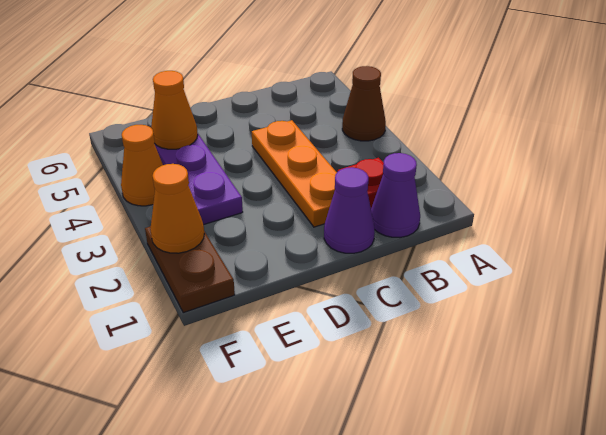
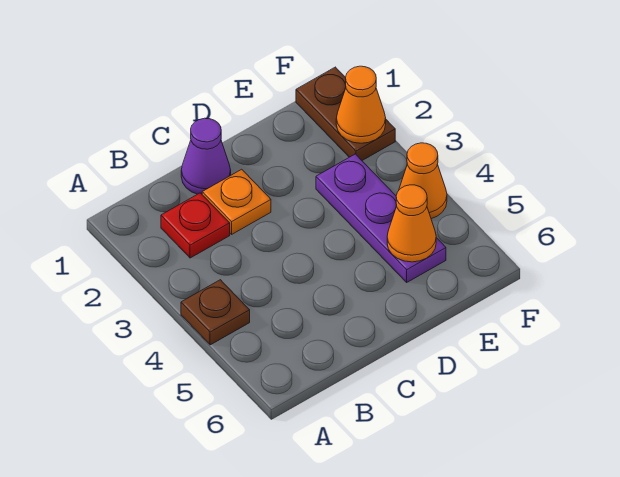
brown 1x1 cone [342,66,386,141] -> brown 1x1 plate [181,280,250,345]
purple 1x1 cone [371,153,420,238] -> none
orange 1x3 plate [252,120,337,227] -> orange 1x1 plate [202,169,271,234]

